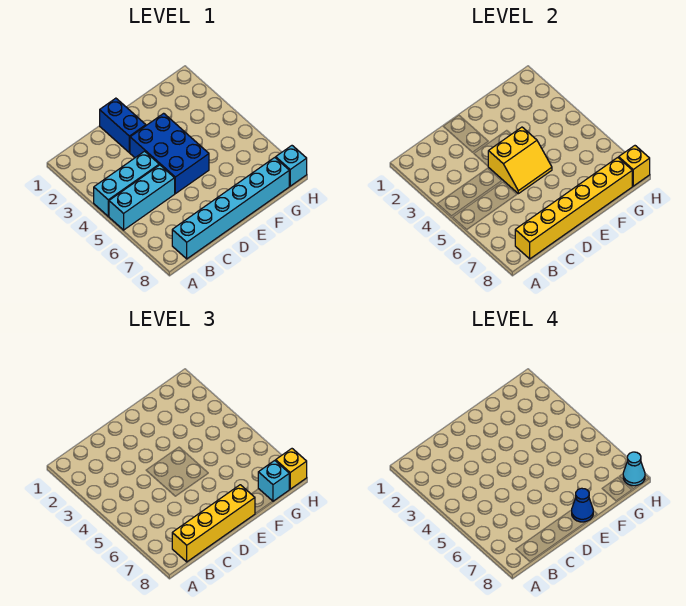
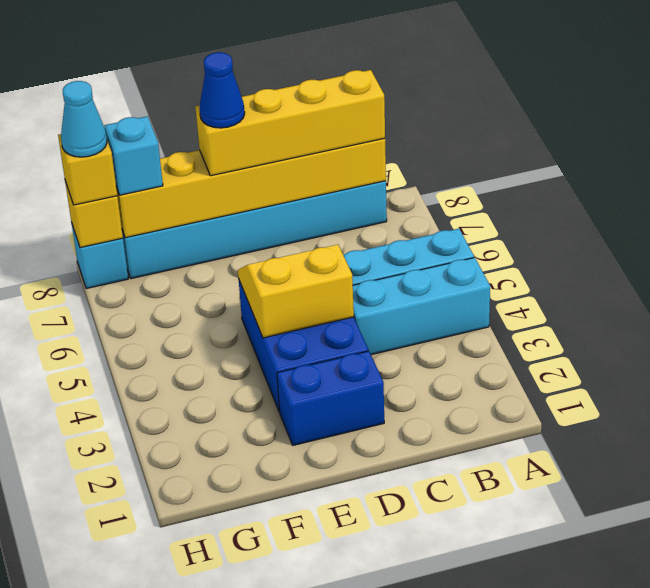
blue 1x2 brick [100,98,146,153] -> blue 1x2 brick turned to [277,351,384,445]

